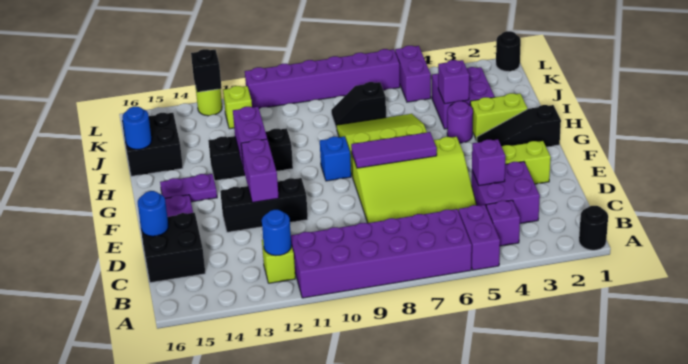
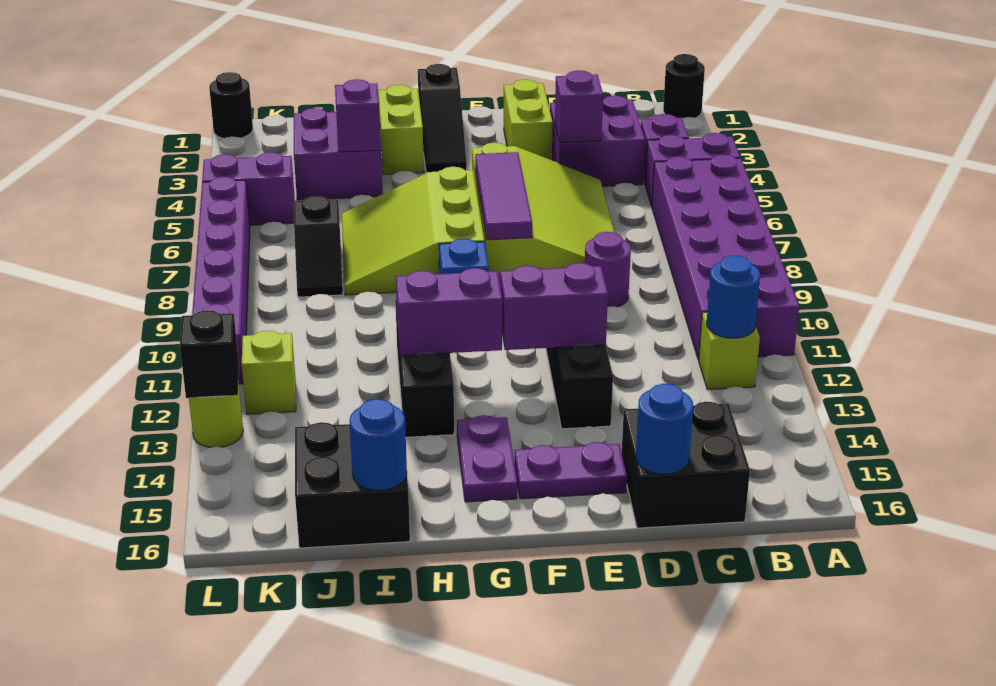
purple 1x1 round brick [447,101,473,143] -> purple 1x1 round brick moved to [585,232,631,307]

